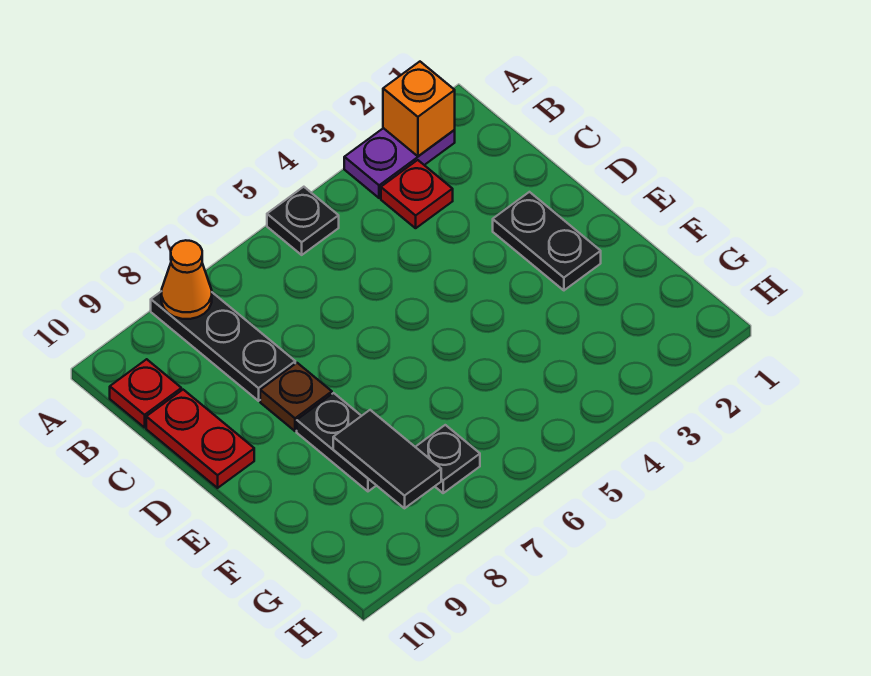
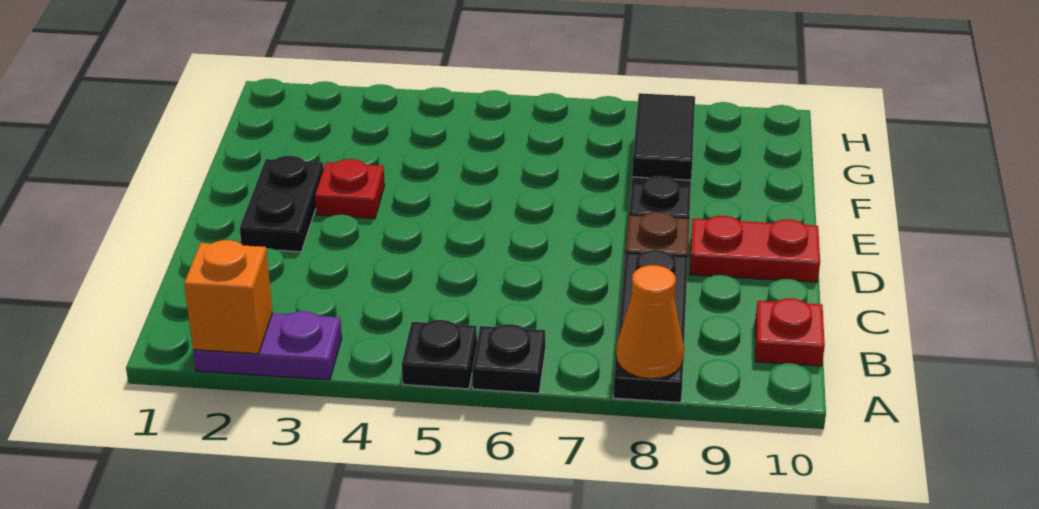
red 1x1 plate [381,160,453,228] -> red 1x1 plate moved to [315,159,385,219]
red 1x2 plate [146,390,254,488] -> red 1x2 plate turned to [690,216,820,282]
black 1x1 plate [416,425,480,493] -> black 1x1 plate moved to [472,324,545,393]

